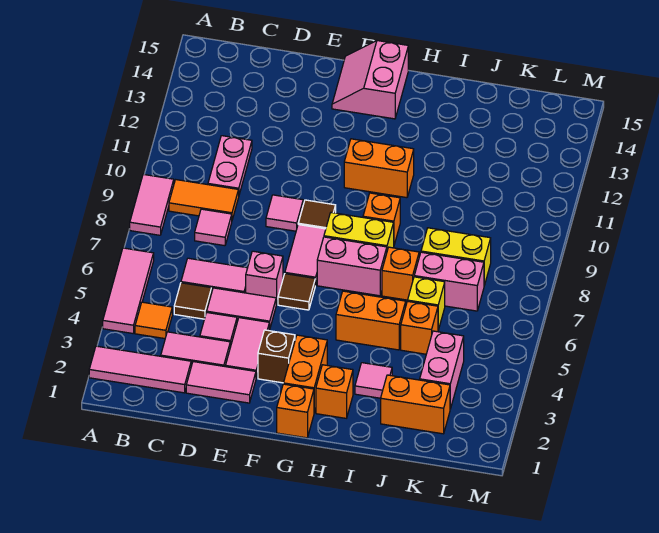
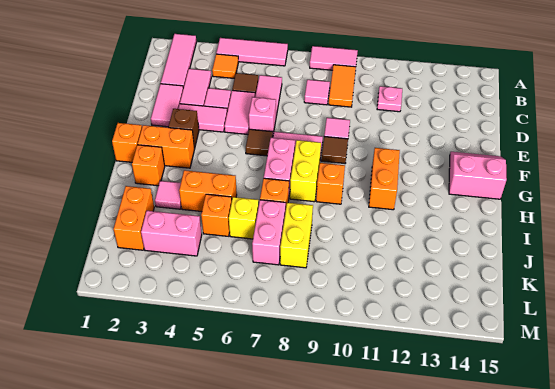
pink 1x2 plate [208,136,252,194] -> pink 1x1 plate [377,86,402,112]
orange 1x2 brick [336,291,406,350] -> orange 1x2 brick turned to [179,170,237,212]

